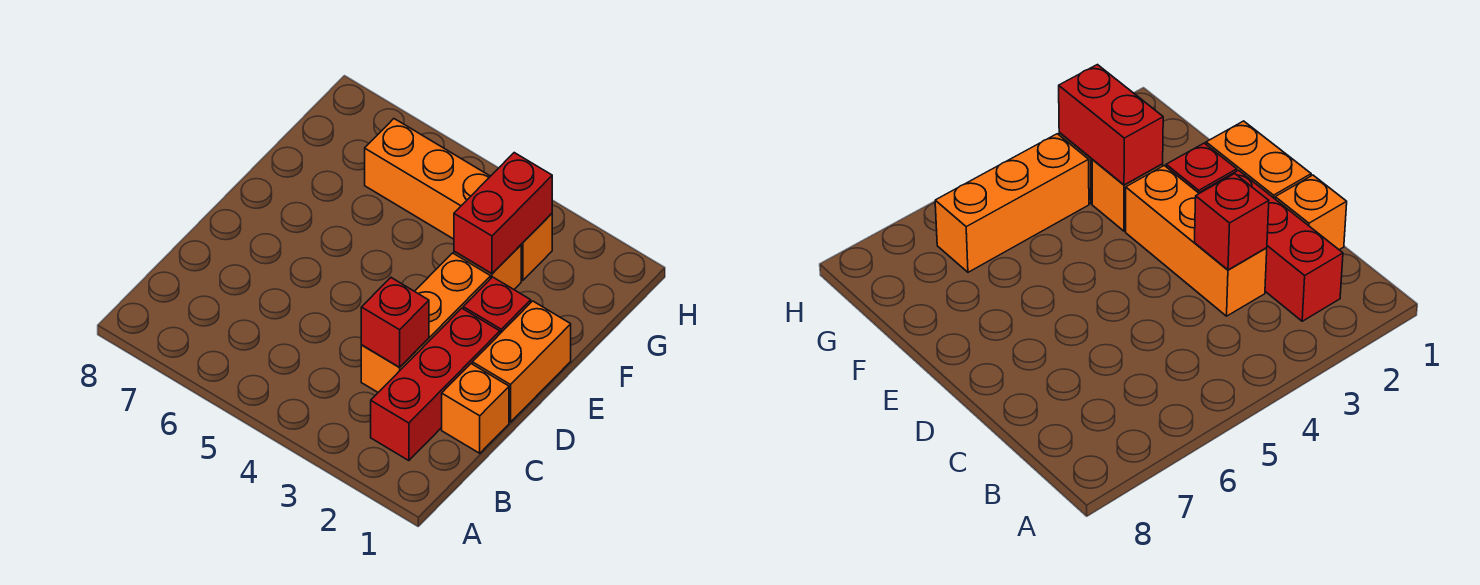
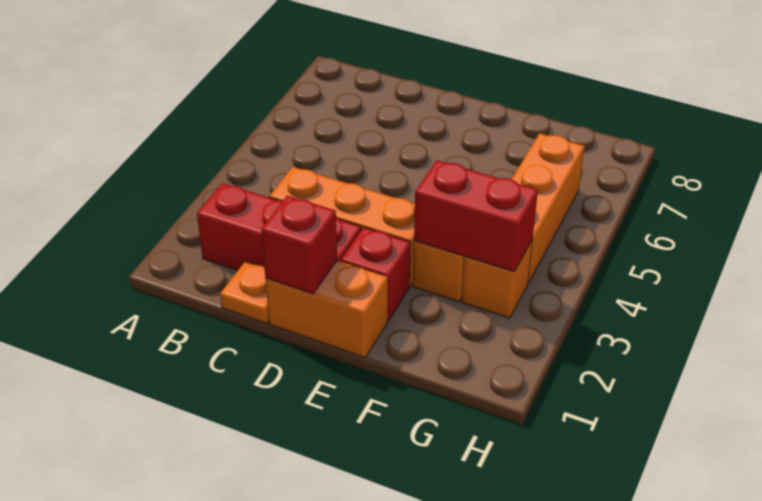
orange 1x1 brick [442,364,509,453] -> orange 1x1 plate [220,261,269,324]
red 1x1 brick [361,278,429,367] -> red 1x1 brick moved to [261,196,337,294]

